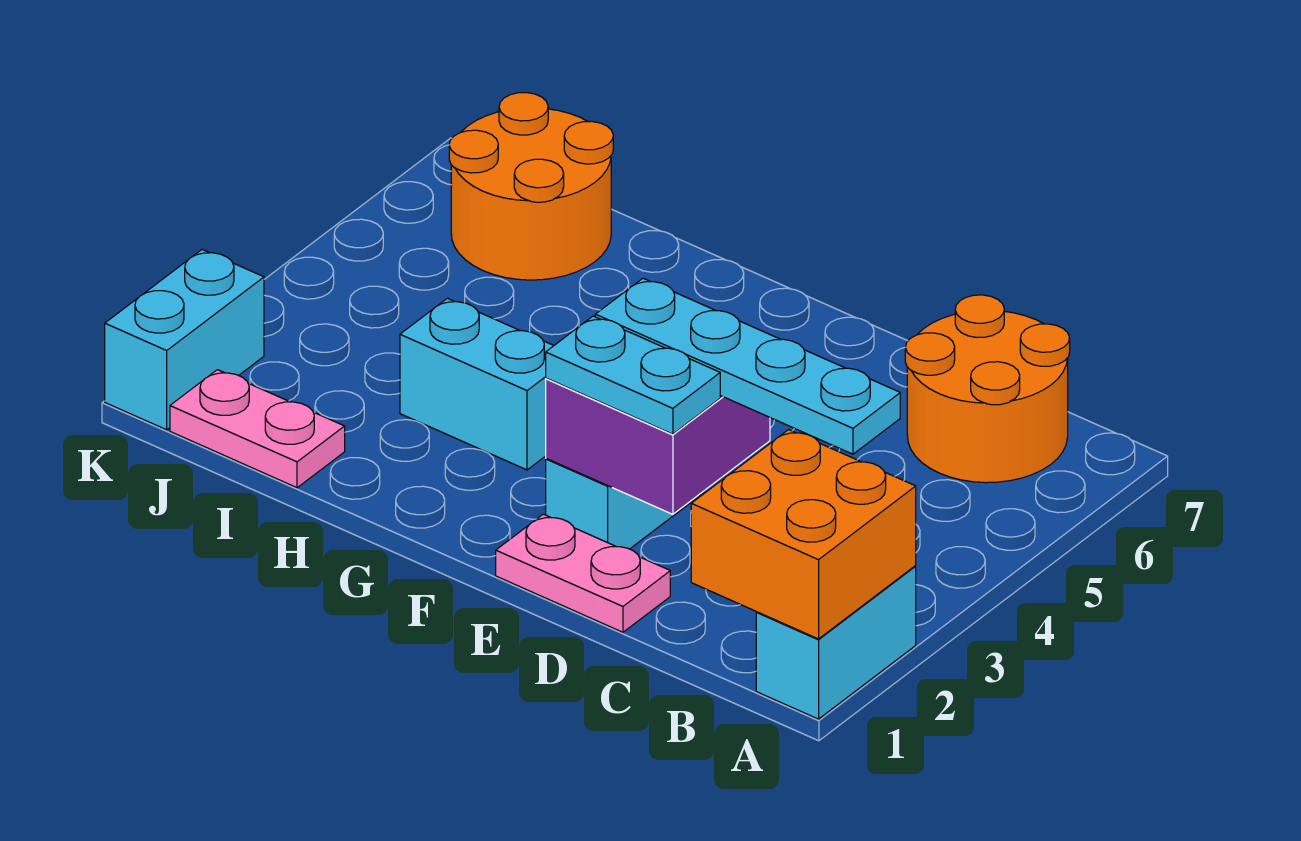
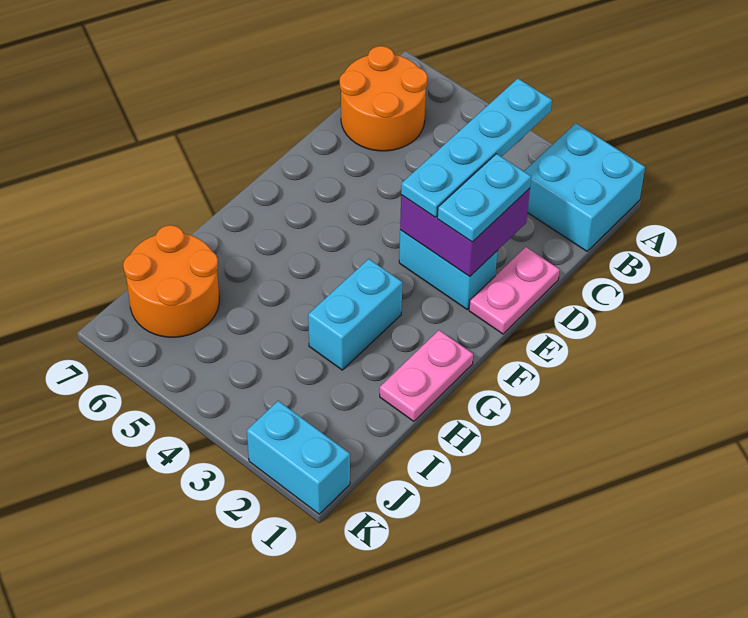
cyan 1x2 brick [756,566,916,719] -> cyan 2x2 brick [524,123,645,251]
orange 2x2 brick [691,430,916,639] -> none
pink 1x2 plate [170,370,345,488] -> pink 1x2 plate moved to [380,330,473,421]

